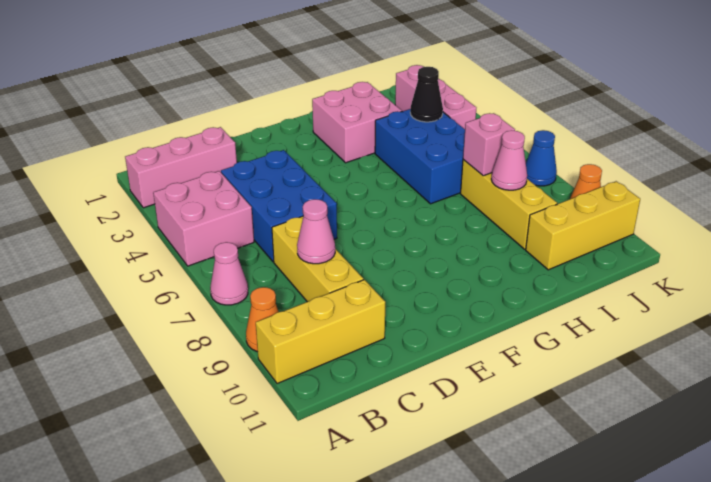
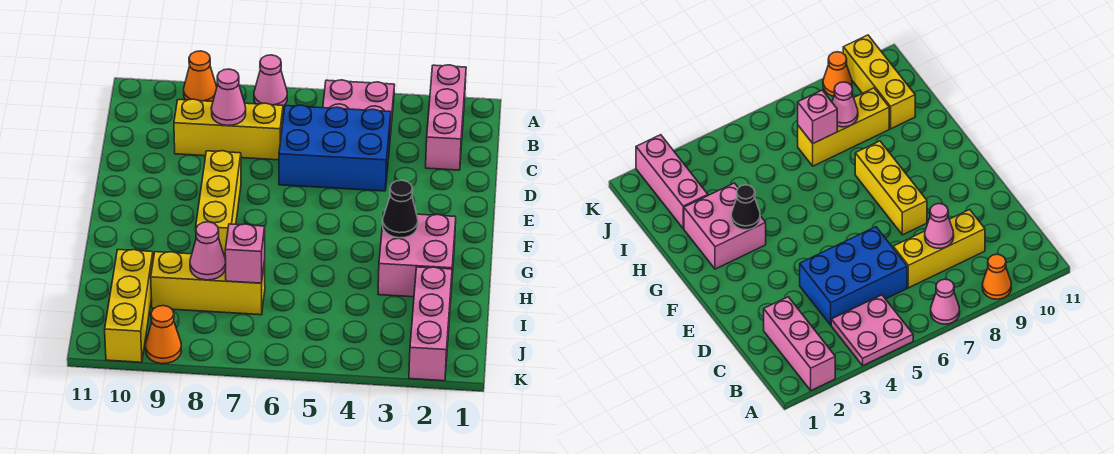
pink 2x2 brick [153,171,254,266] -> pink 2x2 plate [323,80,395,136]
yellow 1x3 brick [256,280,385,384] -> yellow 1x3 brick moved to [196,151,241,256]
blue 2x3 brick [375,109,465,204] -> none
black 1x1 cone [410,67,443,122] -> black 1x1 cone moved to [382,180,418,238]
pink 1x3 brick [395,65,476,129] -> pink 1x3 brick turned to [409,267,452,381]
blue 1x1 cone [526,130,557,186] -> none

